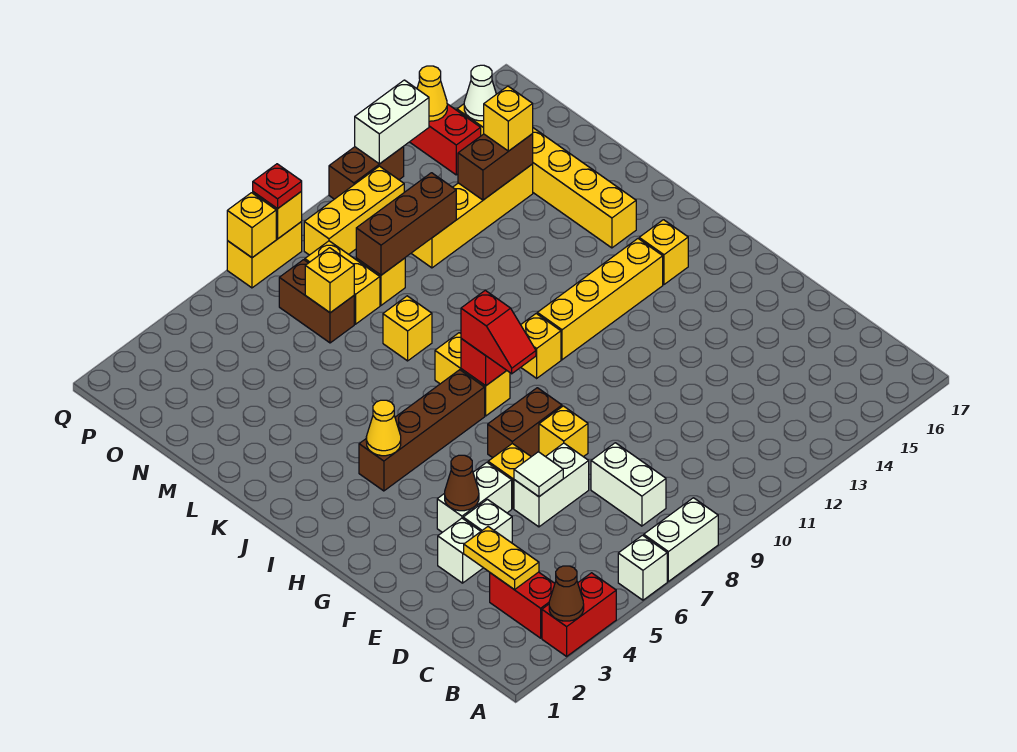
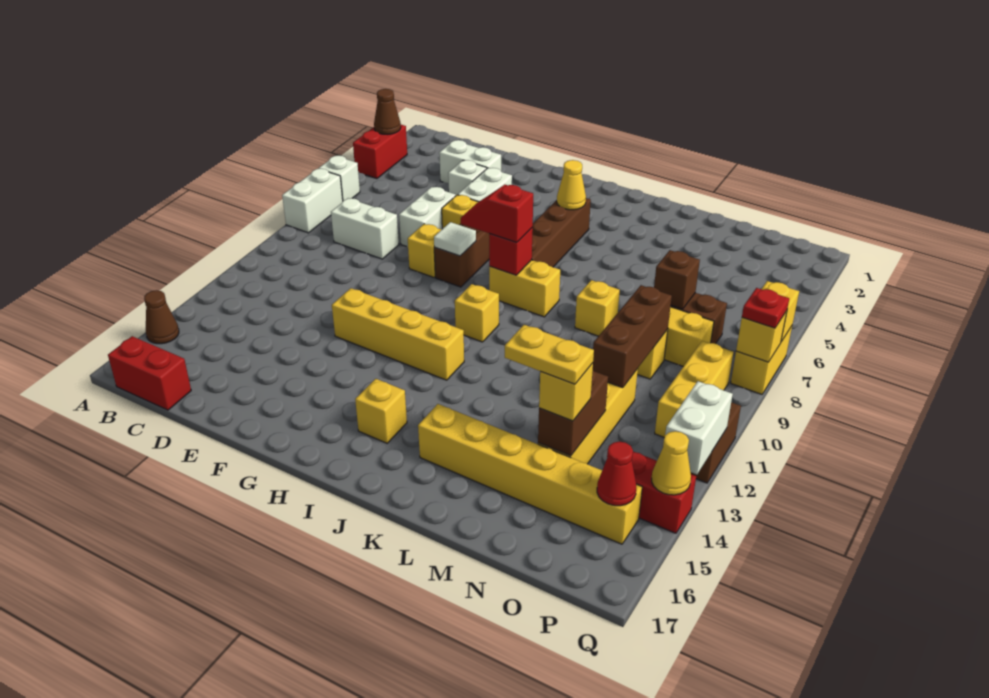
red 1x2 brick [490,572,555,638] -> red 1x2 brick moved to [108,336,191,410]
yellow 1x2 plate [464,527,539,590] -> yellow 1x2 plate moved to [505,325,594,384]
white 1x1 brick [438,518,483,583] -> white 1x2 brick [439,140,501,183]
white 1x1 tile [514,452,563,497] -> white 1x1 tile moved to [434,222,476,256]
brown 1x1 cone [445,455,479,511] -> brown 1x1 cone moved to [144,290,179,344]
yellow 1x4 brick [537,239,663,360] -> yellow 1x4 brick turned to [332,288,464,380]
yellow 1x1 brick [305,248,354,313] -> brown 1x1 brick [654,250,700,309]
white 1x1 cone [464,65,496,121] -> red 1x1 cone [597,442,636,506]

